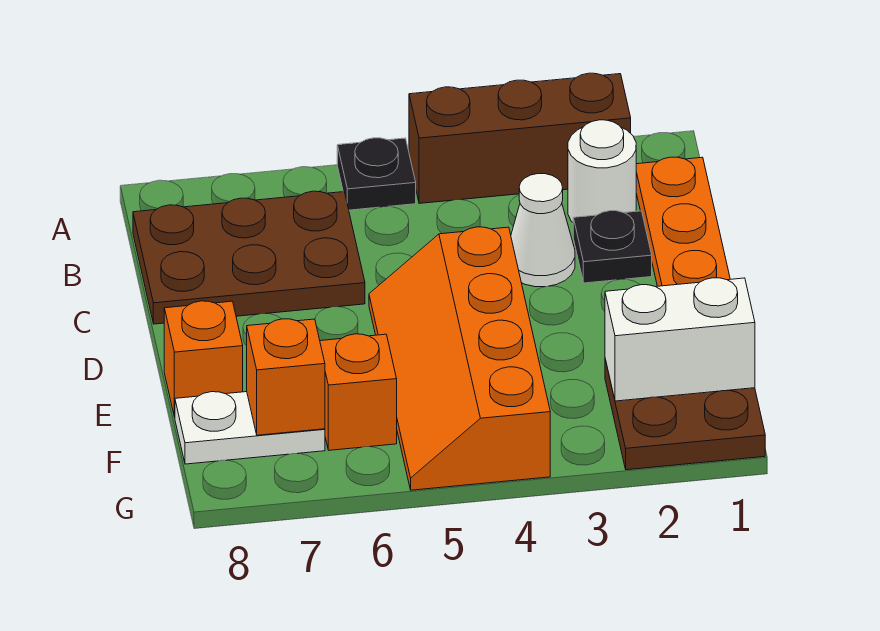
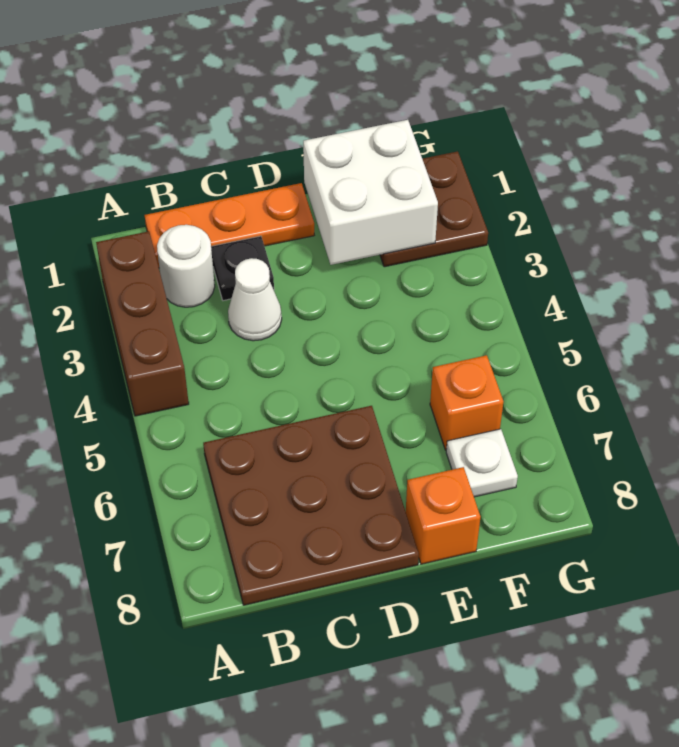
black 1x1 plate [337,138,416,210] -> none
brown 2x3 plate [133,191,365,324] -> brown 3x3 plate [203,406,419,605]
orange 2x4 slope [369,227,550,490] -> none
white 1x2 brick [605,278,755,401] -> white 2x2 brick [303,120,438,265]
white 1x2 plate [175,392,325,464] -> white 1x1 plate [446,429,518,497]
orange 1x1 brick [247,319,325,435] -> none

